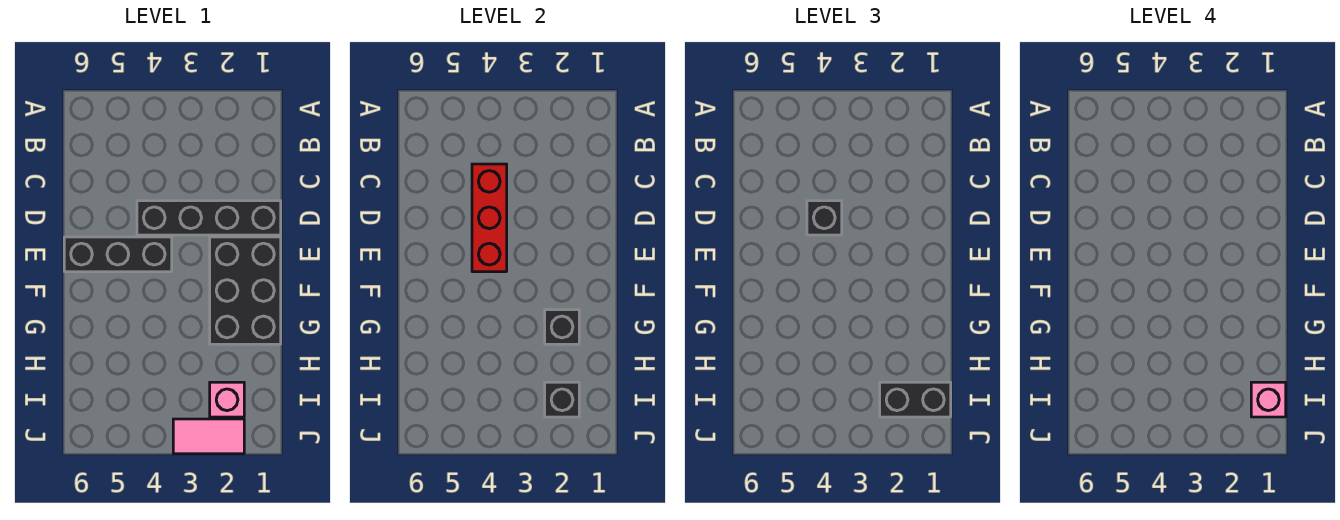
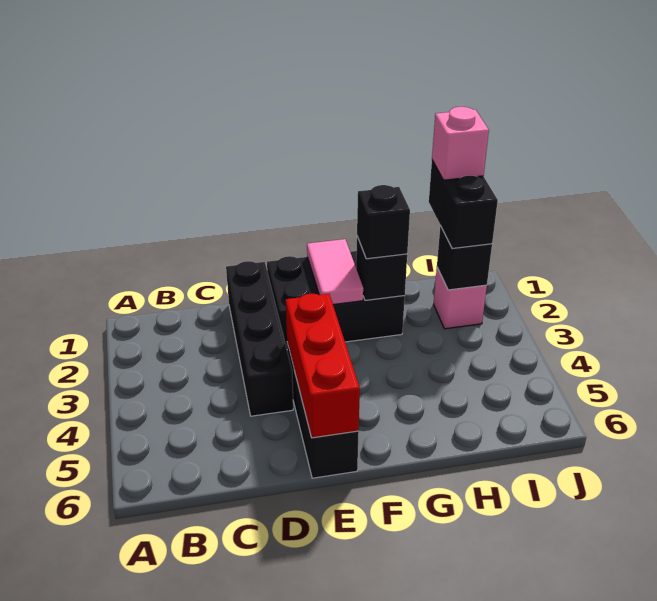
red 1x3 brick [472,164,507,272] -> red 1x3 brick turned to [286,294,360,438]
black 1x1 brick [807,201,842,235] -> black 1x1 brick moved to [357,185,410,259]
pink 1x2 tile [173,419,244,454] -> pink 1x2 tile moved to [307,239,363,304]

